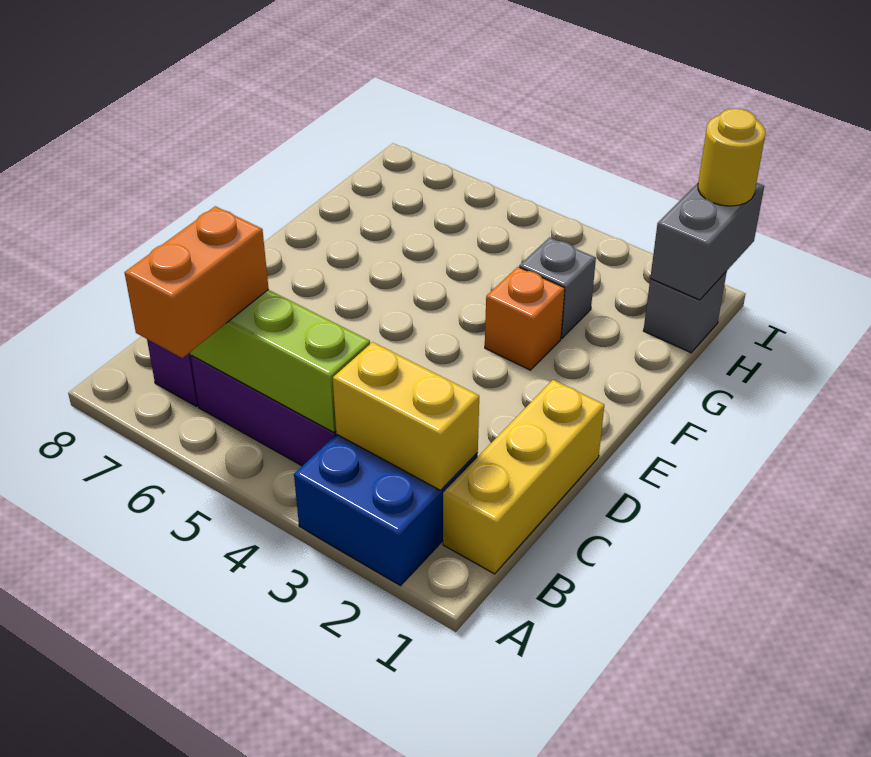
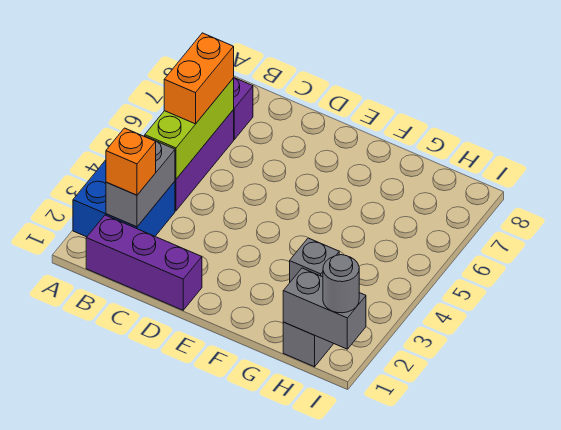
orange 1x2 brick [125,206,269,358] -> orange 1x2 brick turned to [164,33,234,124]
yellow 1x3 brick [443,380,604,574] -> purple 1x3 brick [86,215,202,310]
yellow 1x2 brick [333,342,479,490] -> grey 1x2 brick [106,136,175,227]
orange 1x1 brick [485,267,565,370] -> orange 1x1 brick moved to [106,128,156,195]
yellow 1x1 round brick [698,109,765,206] -> grey 1x1 round brick [323,255,359,313]

